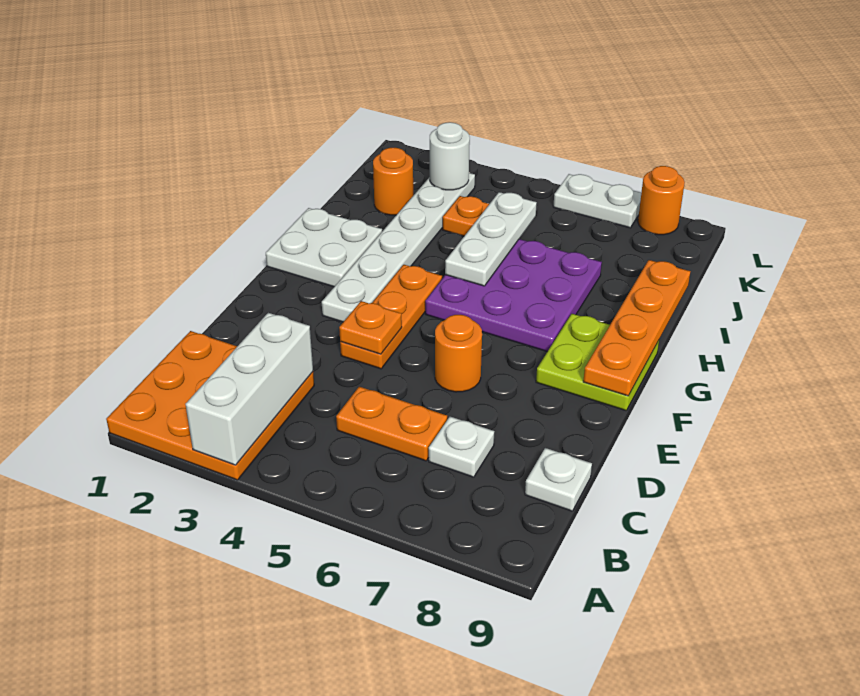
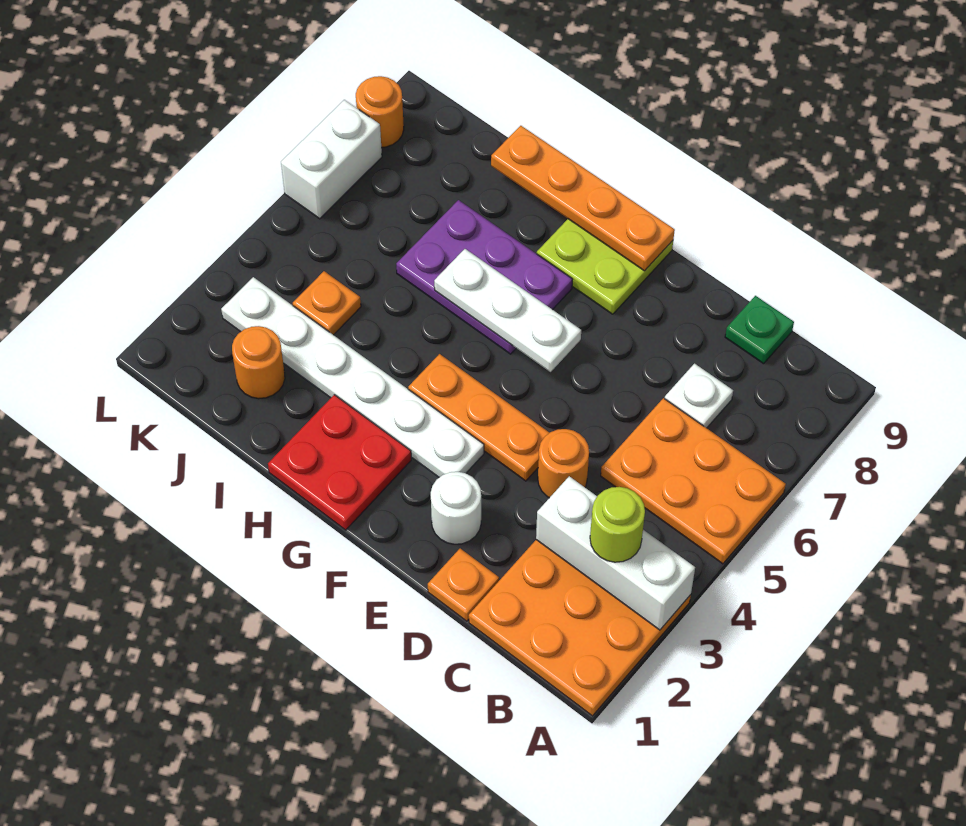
none -> lime 1x1 round brick [590,487,645,562]
orange 1x2 plate [336,387,447,461] -> orange 2x3 plate [601,398,786,564]
white 1x1 plate [525,448,592,511] -> green 1x1 plate [725,296,794,364]
orange 1x1 plate [339,301,402,354] -> orange 1x1 plate moved to [428,549,499,621]
orange 1x1 round brick [435,315,482,392] -> orange 1x1 round brick moved to [538,429,589,498]
white 2x2 plate [266,208,382,287] -> red 2x2 plate [268,395,411,530]
purple 3x3 plate [425,239,602,352] -> purple 2x3 plate [396,200,573,354]
white 1x3 plate [445,192,537,286] -> white 1x3 plate moved to [434,249,581,372]
white 1x1 round brick [430,122,470,190] -> white 1x1 round brick moved to [431,472,481,544]
white 1x2 plate [553,174,641,228] -> white 1x2 brick [281,100,382,219]

